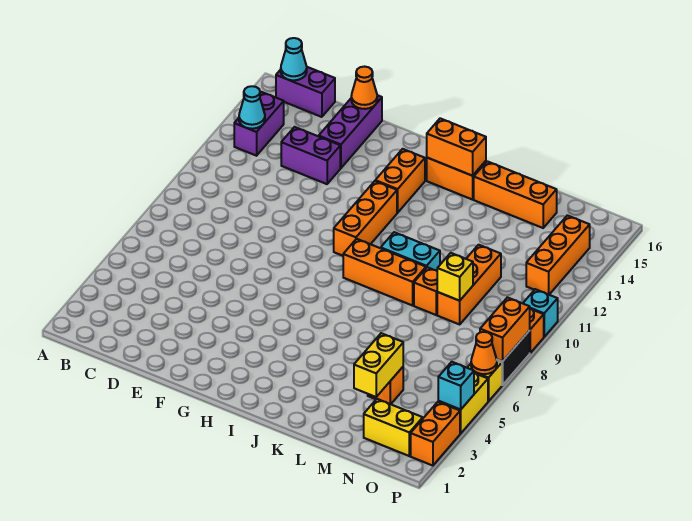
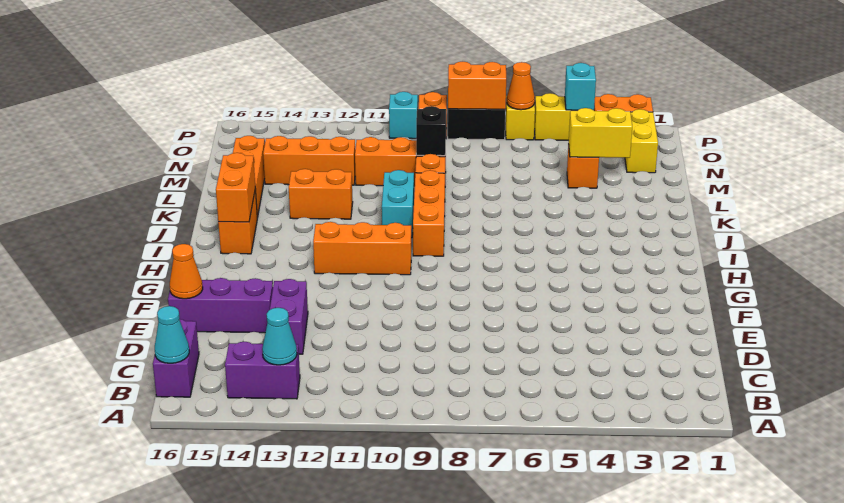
orange 1x2 brick [375,149,425,213] -> orange 1x2 brick moved to [289,169,353,219]
yellow 1x1 brick [437,253,473,301] -> black 1x1 brick [416,106,446,156]
orange 1x3 brick [526,215,590,294] -> orange 1x3 brick moved to [263,136,355,185]

